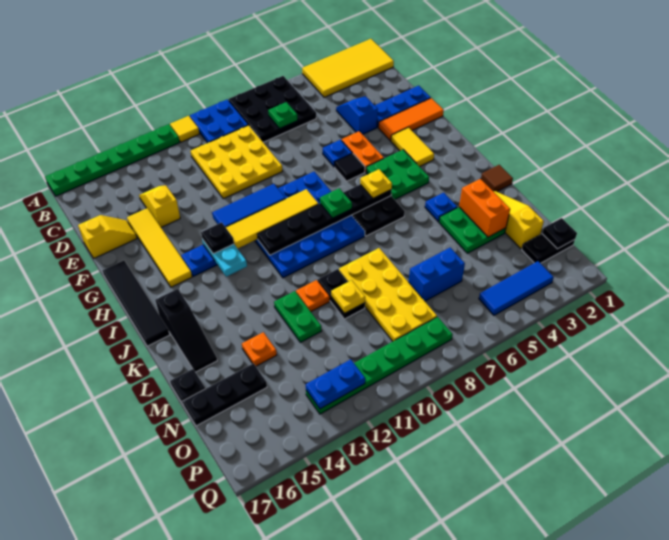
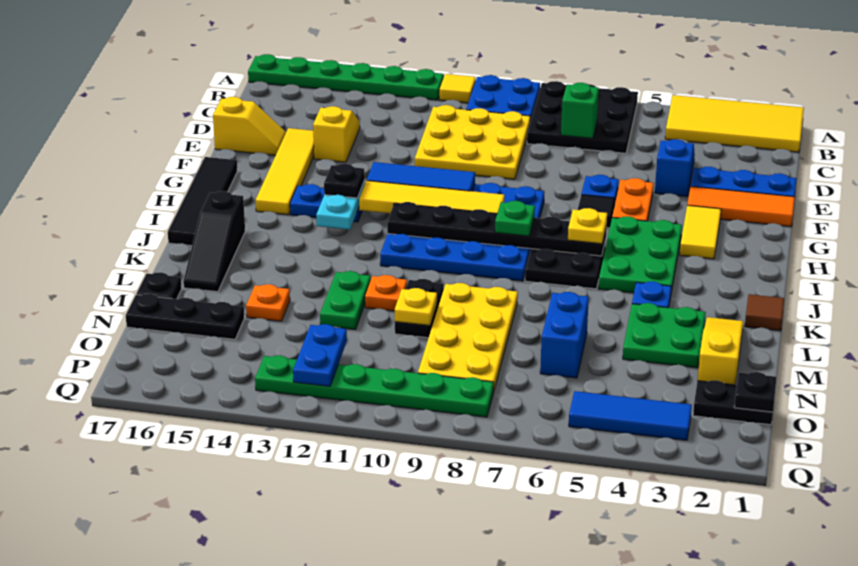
green 1x1 plate [268,102,298,129] -> green 1x1 brick [561,83,599,139]
green 2x2 plate [366,150,429,200] -> green 2x3 plate [598,216,682,293]
orange 1x2 brick [459,179,510,237] -> none
blue 1x2 brick [409,247,465,301] -> blue 1x2 brick turned to [540,292,589,378]
blue 1x2 plate [306,359,365,409] -> blue 1x2 plate turned to [293,324,347,386]

